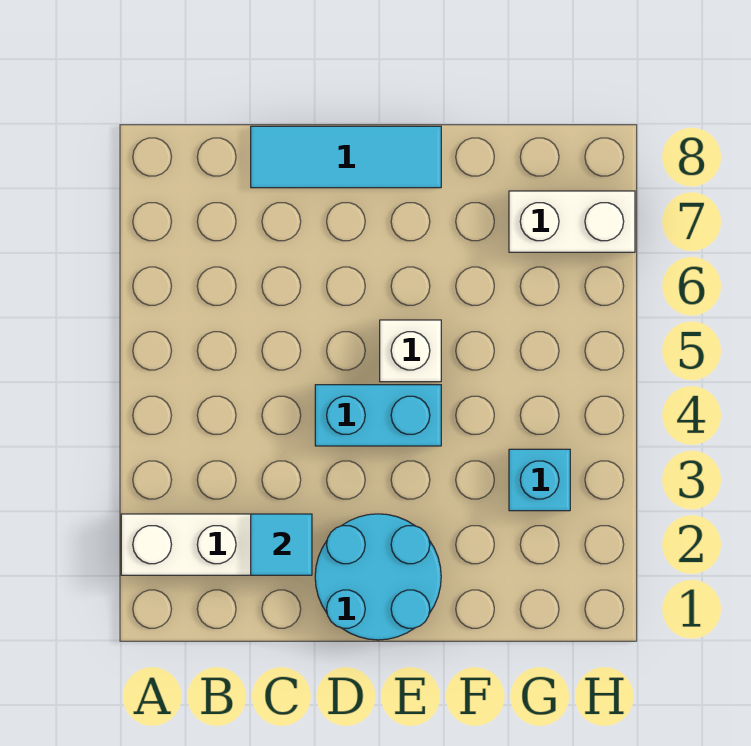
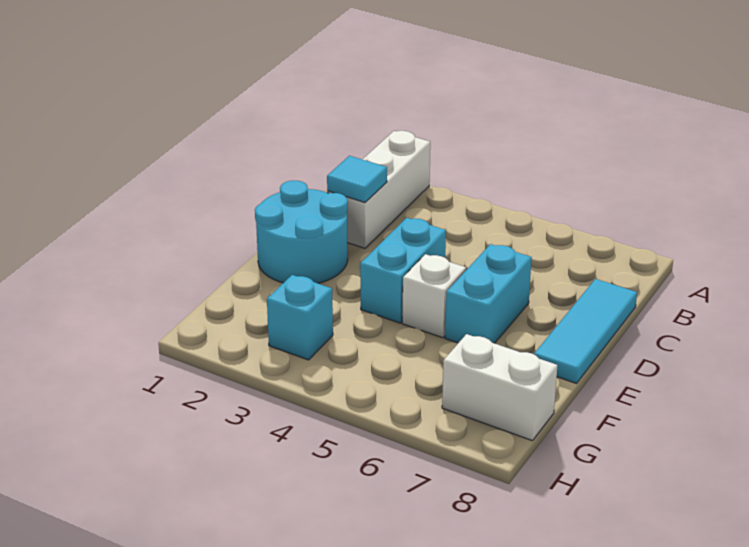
none -> cyan 1x2 brick [445,244,532,343]
white 1x2 brick [509,191,635,252] -> white 1x2 brick turned to [442,334,557,441]

